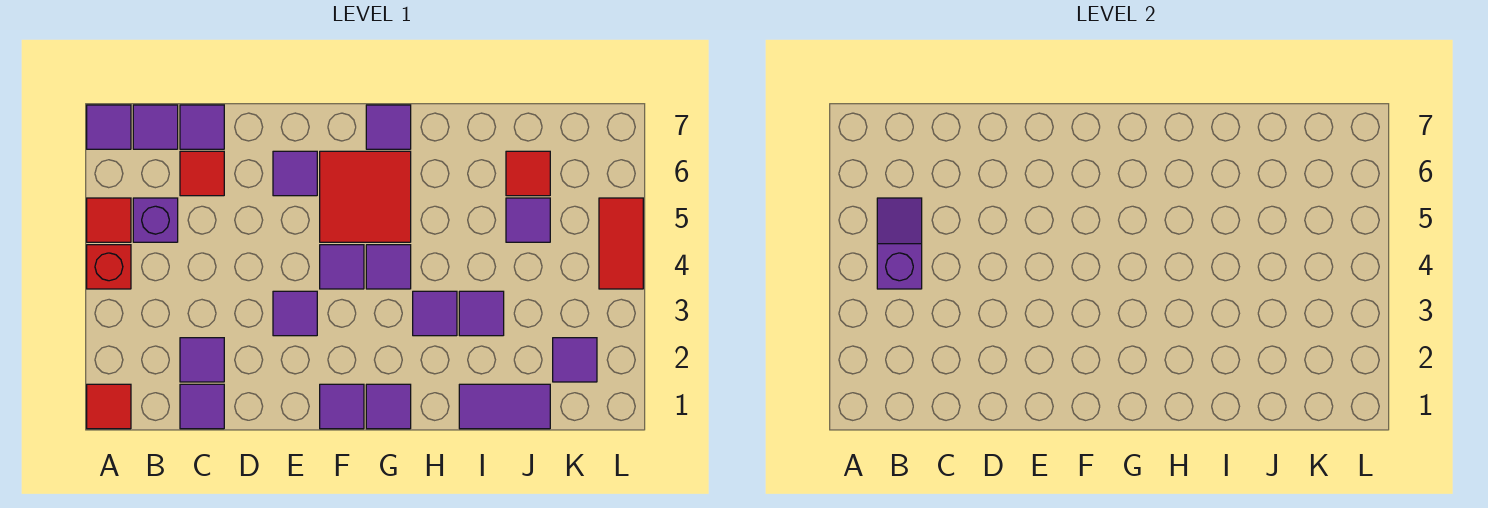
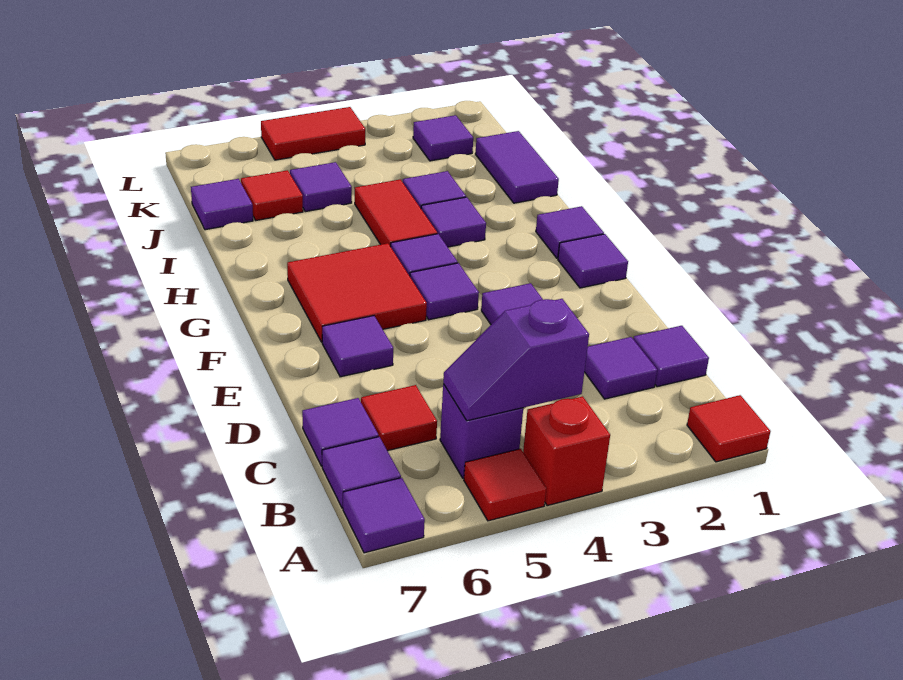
purple 1x1 tile [366,105,411,149] -> purple 1x1 tile moved to [191,179,253,230]
none -> red 1x2 tile [355,179,437,247]

